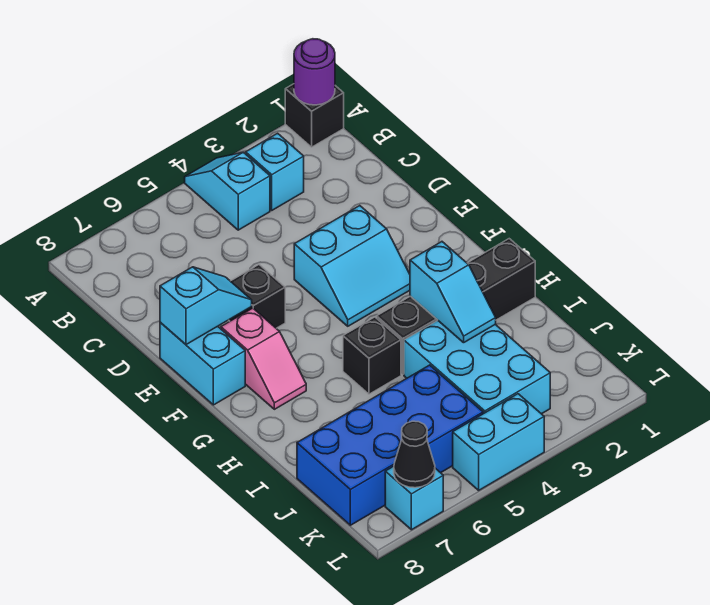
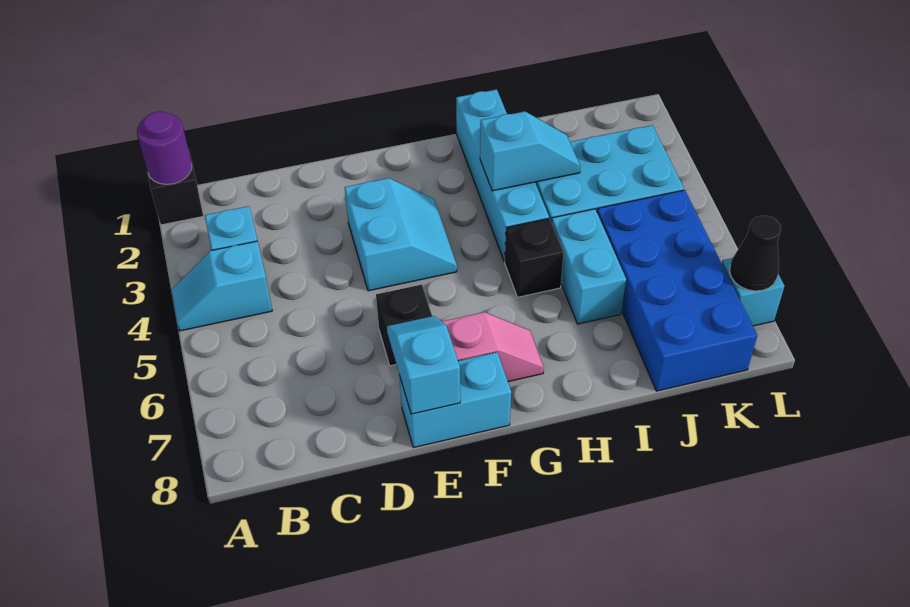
black 1x4 brick [377,239,535,374] -> cyan 1x4 brick [456,89,549,262]
cyan 1x2 brick [453,394,544,490] -> cyan 1x2 brick moved to [552,209,626,324]

